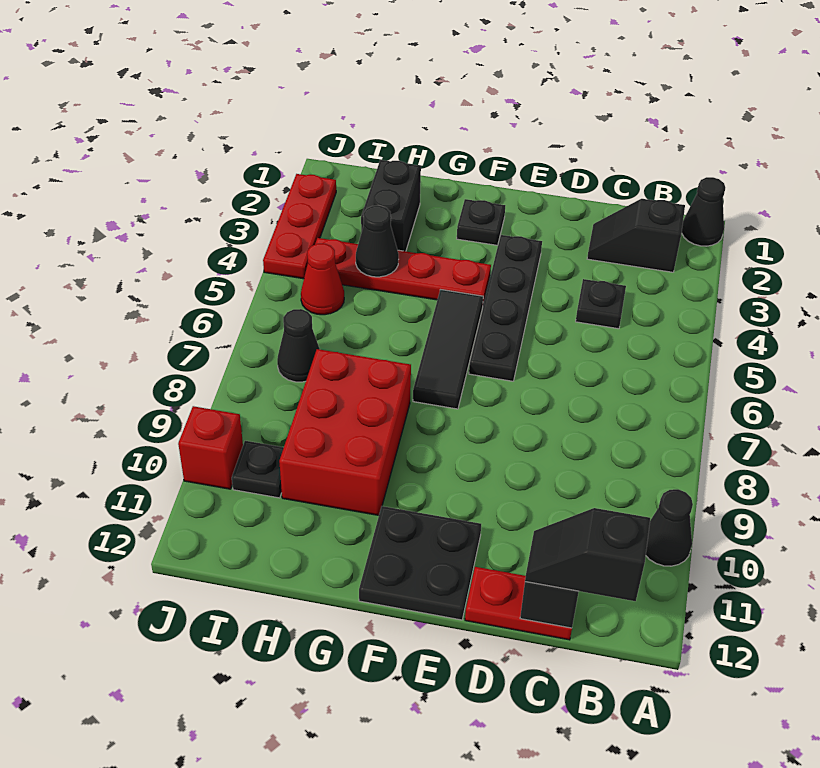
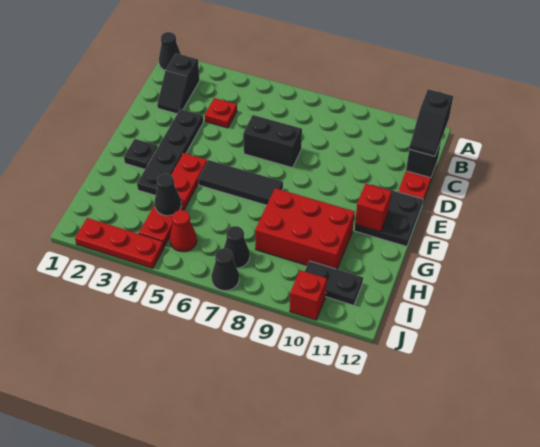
black 1x1 cone [646,489,693,566] -> black 1x1 cone moved to [211,248,239,291]
black 1x1 plate [576,279,626,329] -> red 1x1 plate [205,98,237,128]
black 1x4 plate [469,235,542,381] -> black 1x4 plate turned to [137,109,203,196]
none -> red 1x1 brick [355,184,391,232]
black 1x2 brick [361,160,421,251] -> black 1x2 brick moved to [243,115,302,168]
black 1x1 plate [232,441,284,498] -> black 1x2 plate [305,261,363,305]

